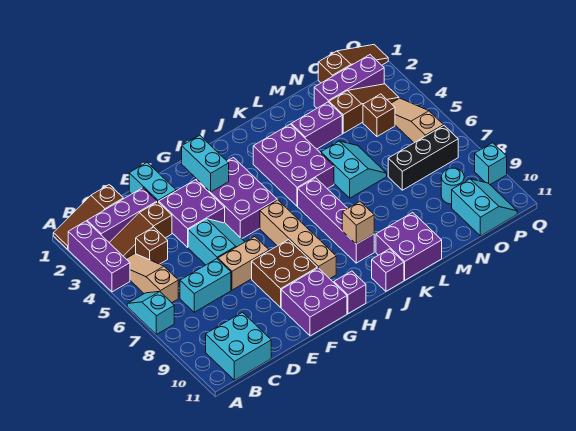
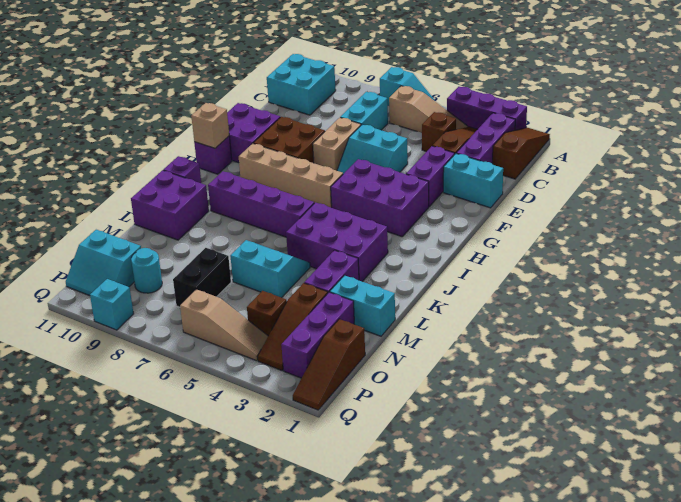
purple 2x2 brick [159,180,225,247] -> purple 1x2 brick [406,146,455,207]
cyan 1x2 brick [182,135,229,192] -> cyan 1x2 brick moved to [330,275,395,336]
tan 1x1 brick [342,202,374,244] -> tan 1x1 brick moved to [191,103,229,148]
cyan 2x2 slope [321,141,387,198] -> cyan 2x2 slope turned to [230,240,310,298]
black 1x3 brick [388,126,458,190] -> black 1x2 brick [173,248,231,307]

